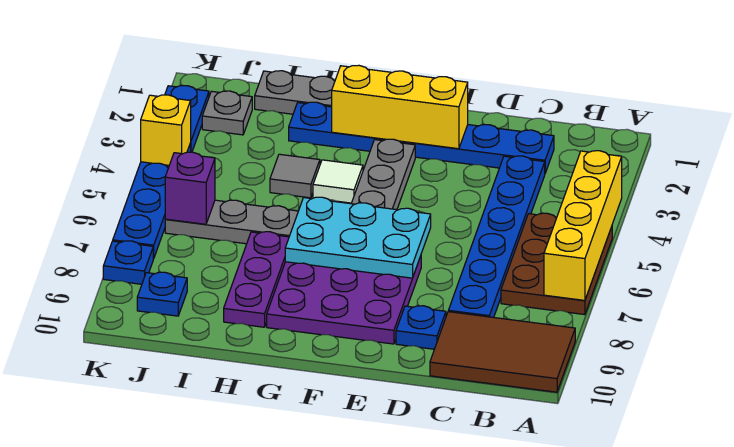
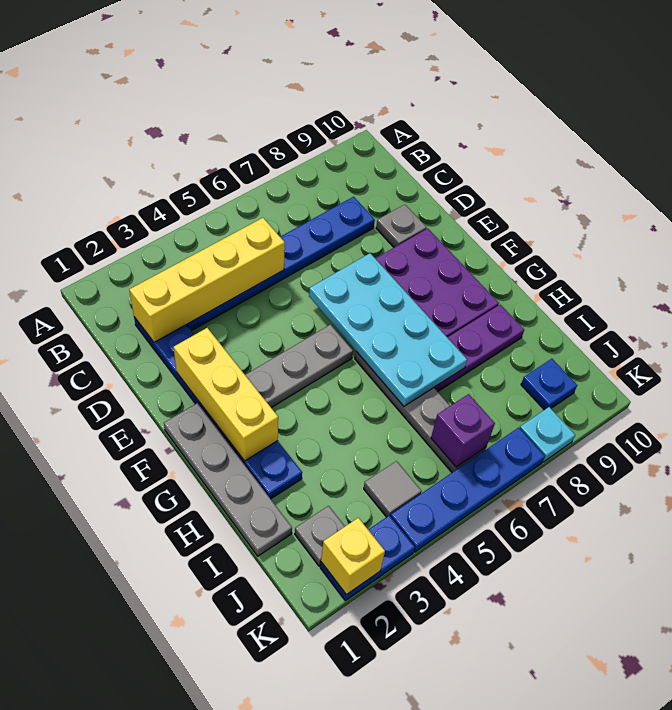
yellow 1x4 brick [544,151,622,300] -> yellow 1x4 brick moved to [129,218,285,342]
brown 2x3 plate [501,213,612,315] -> none
brown 2x3 tile [430,312,575,392] -> none
blue 1x1 plate [396,306,446,349] -> grey 1x1 plate [376,204,427,247]
cyan 2x3 plate [285,197,431,278] -> cyan 2x4 plate [309,253,467,406]
white 1x1 tile [313,160,363,203] -> none
grey 1x1 tile [270,154,320,198] -> grey 1x1 tile moved to [364,461,422,517]
yellow 1x1 brick [141,95,191,165] -> yellow 1x1 brick moved to [321,518,385,595]
blue 1x1 plate [103,241,154,284] -> cyan 1x1 plate [520,407,575,462]

